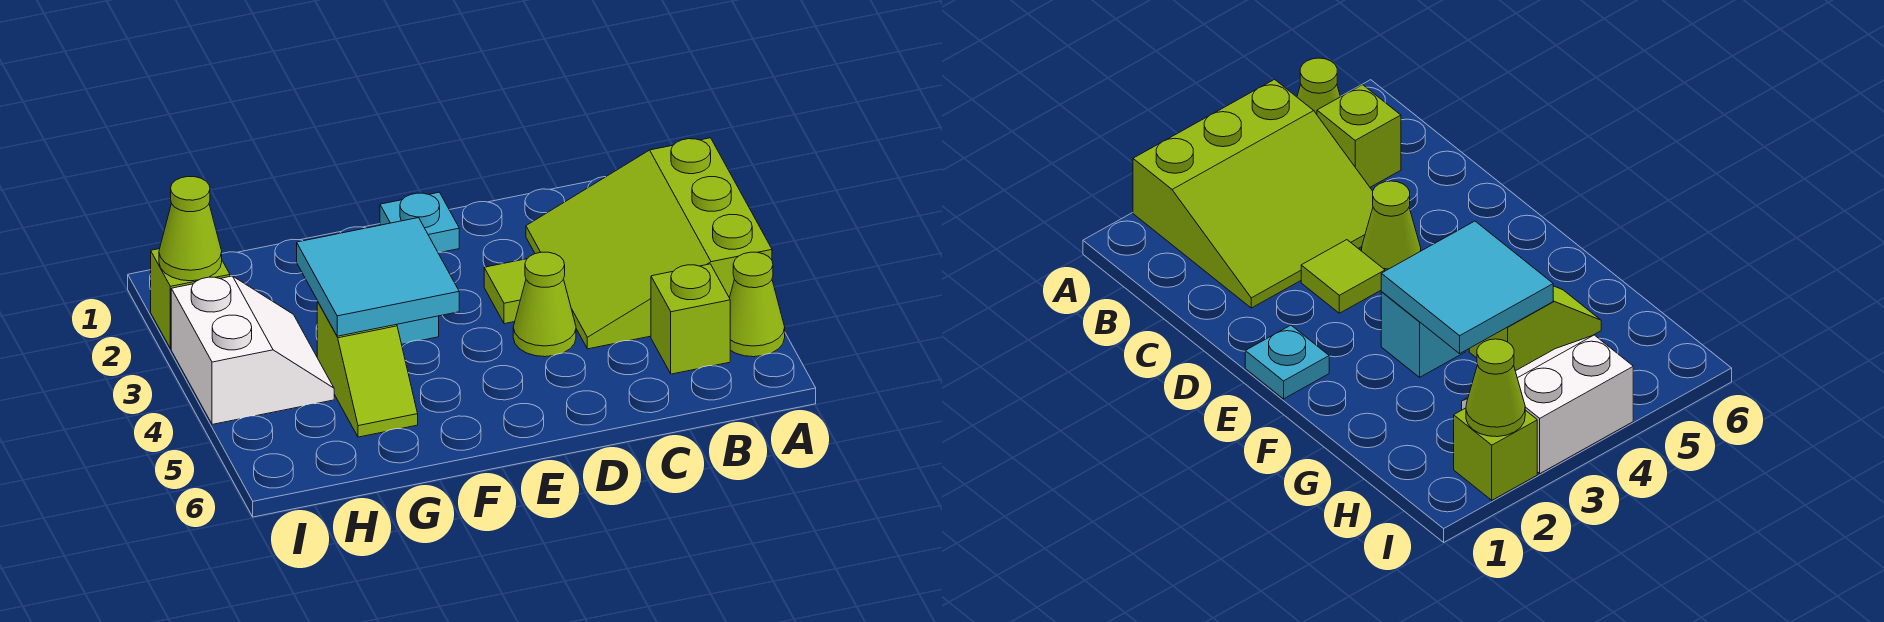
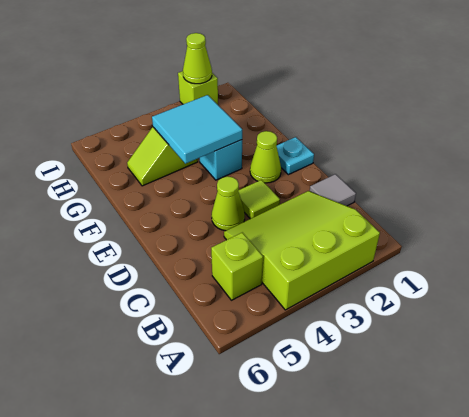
lime 1x1 cone [730,252,785,357] -> lime 1x1 cone moved to [250,131,281,183]
none -> grey 1x1 tile [310,174,356,206]
white 2x2 slope [171,276,334,424] -> none

